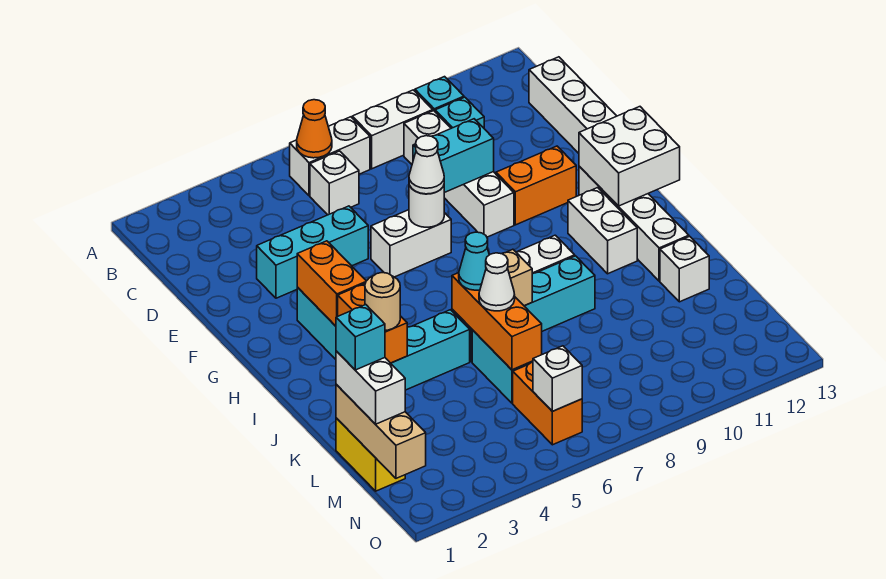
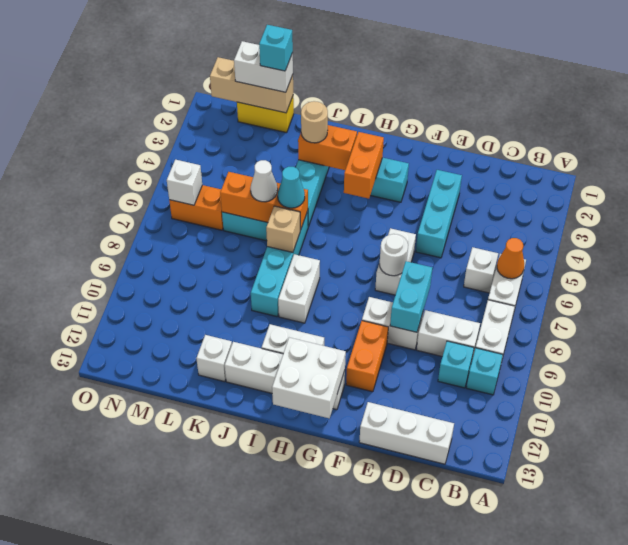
white 1x1 cone [409,136,444,194] -> none
orange 1x2 brick [297,241,366,326] -> orange 1x2 brick turned to [344,132,384,199]

